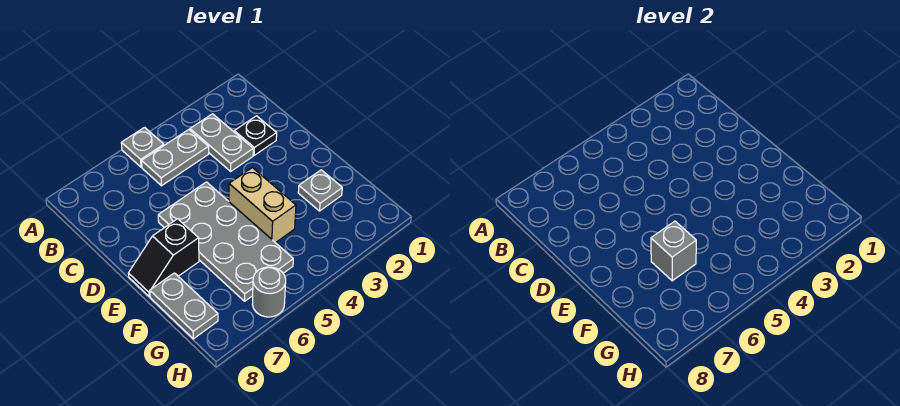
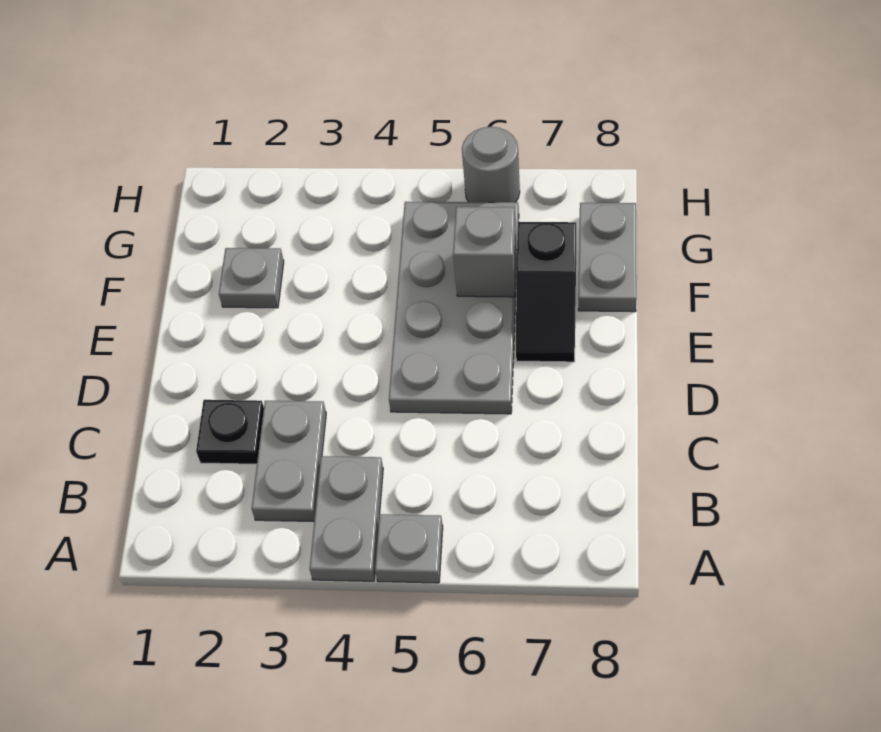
grey 1x2 plate [142,130,209,186] -> grey 1x2 plate turned to [310,456,383,581]
tan 1x2 brick [229,168,296,243] -> none
black 1x2 slope [128,219,199,296] -> black 1x2 slope turned to [516,222,576,362]

